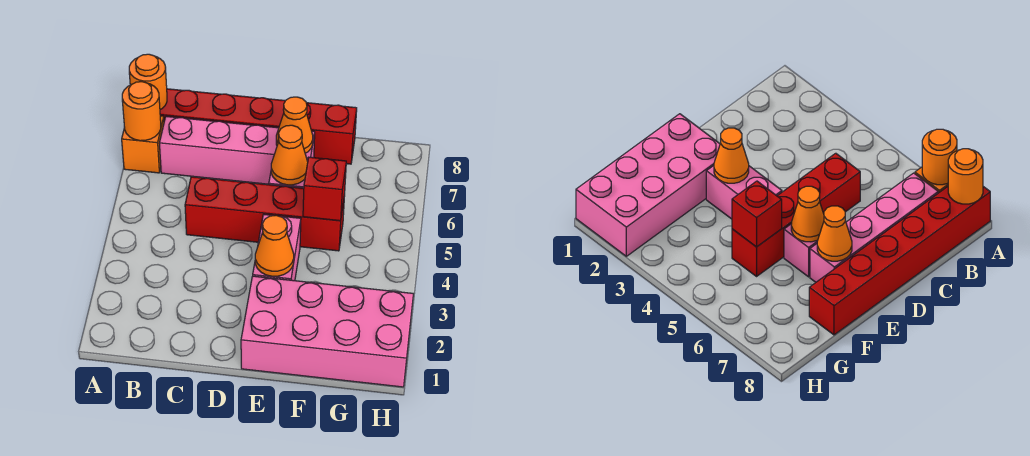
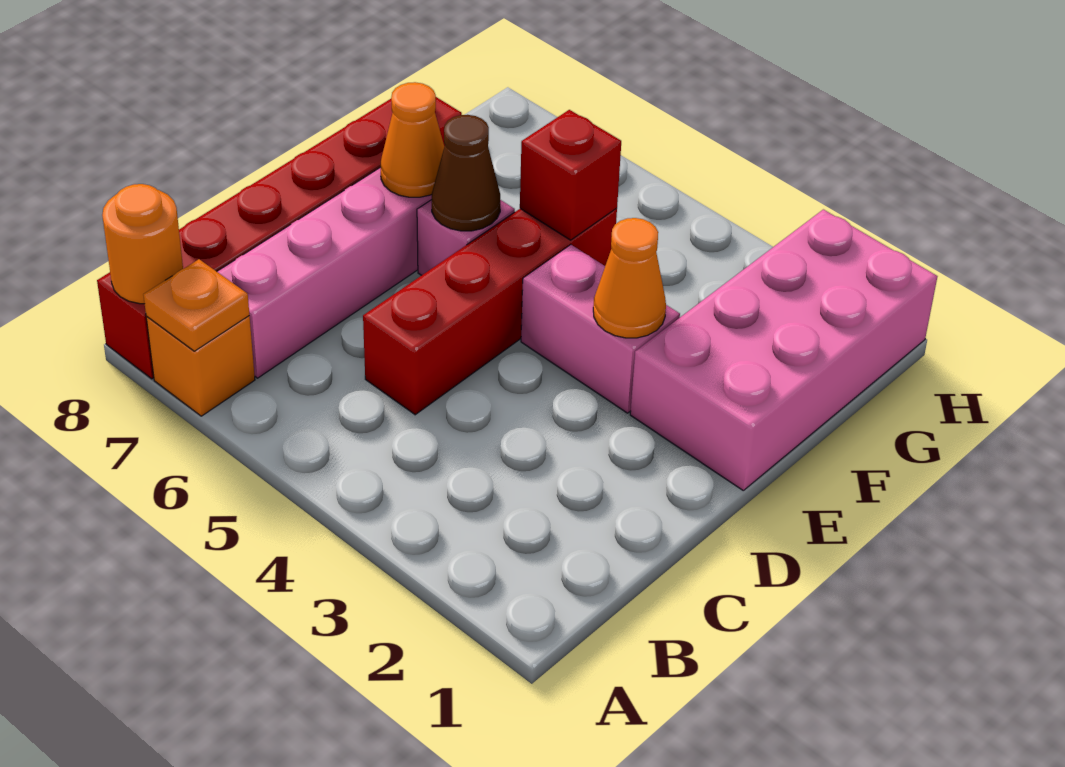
orange 1x1 round brick [122,82,161,141] -> orange 1x1 plate [143,259,249,351]
orange 1x1 cone [271,125,308,185] -> brown 1x1 cone [432,115,500,231]

